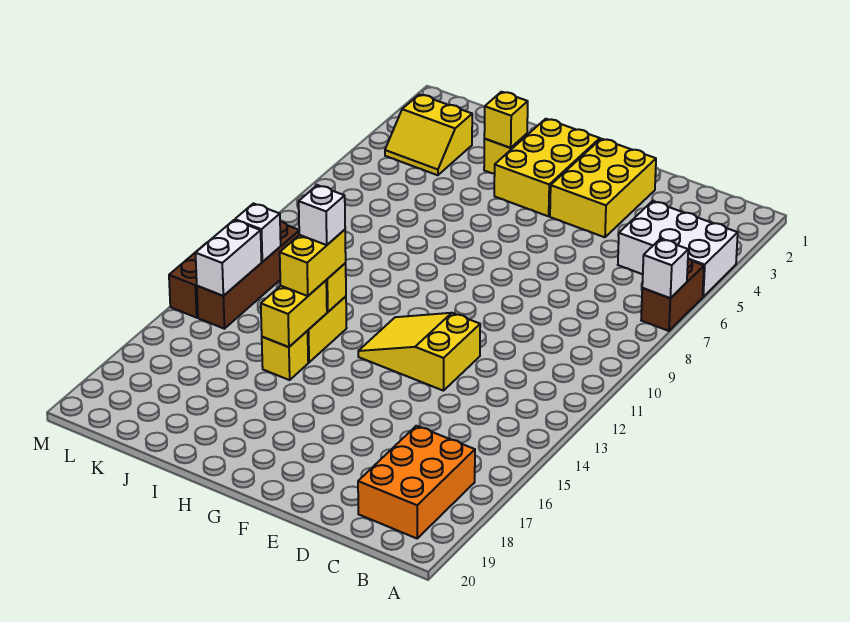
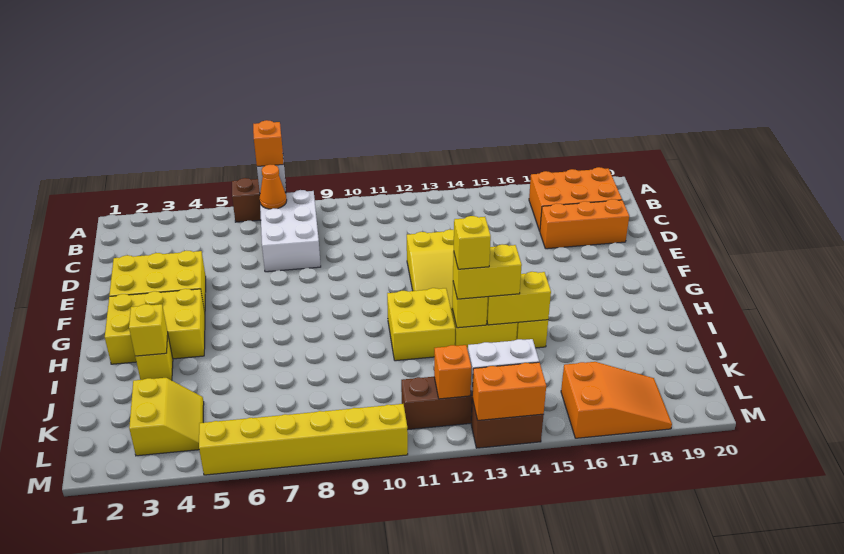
white 2x3 brick [618,201,738,297] -> white 2x3 brick moved to [260,190,321,272]
none -> orange 1x1 brick [253,120,284,166]
none -> orange 1x1 cone [260,164,287,209]
none -> orange 1x3 brick [540,199,629,249]
none -> yellow 2x2 brick [387,288,455,361]
white 1x1 brick [299,185,345,245] -> yellow 1x1 brick [454,216,491,269]
white 1x1 brick [235,204,281,262] -> orange 1x1 brick [434,345,471,399]
none -> orange 2x3 slope [561,362,672,438]
none -> yellow 1x6 brick [199,404,408,475]
none -> orange 1x2 brick [472,362,546,420]

